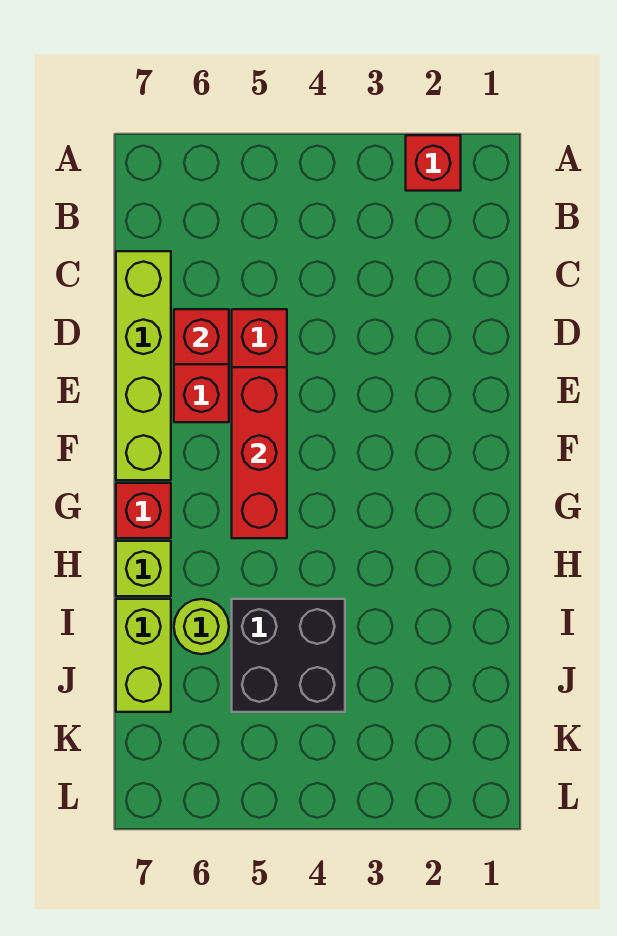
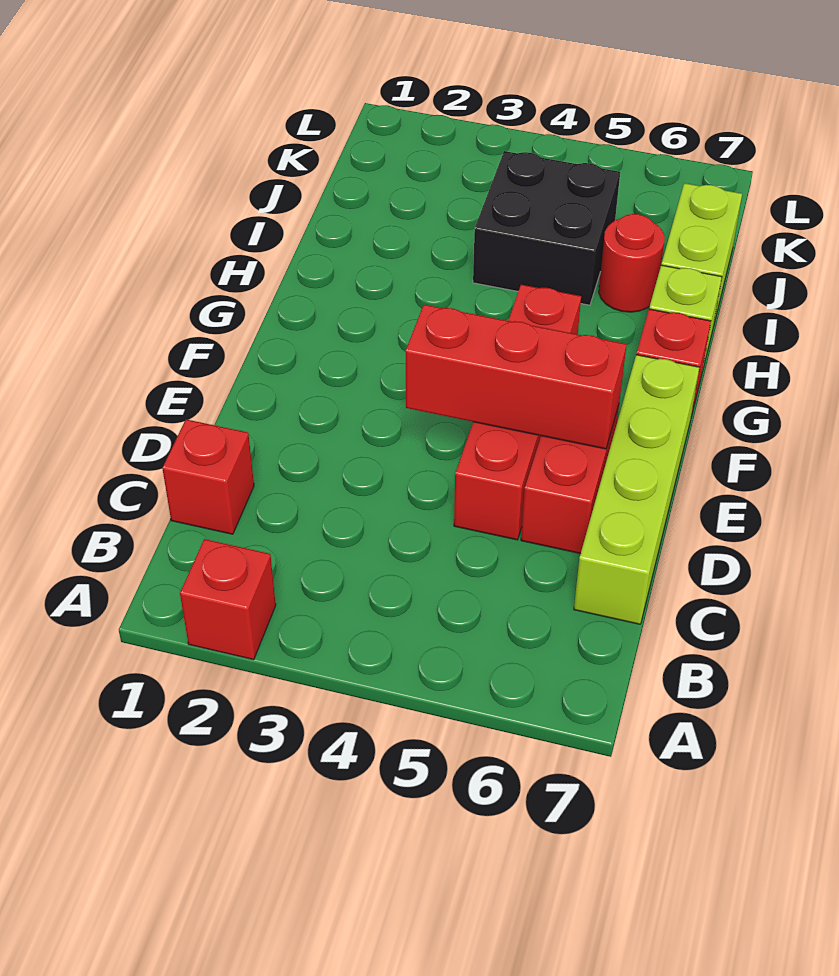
red 1x1 brick [174,309,229,364] -> red 1x1 brick moved to [162,419,254,534]
red 1x3 brick [232,367,287,538] -> red 1x3 brick turned to [406,305,627,449]
lime 1x1 round brick [174,599,229,654] -> red 1x1 round brick [599,214,665,312]

